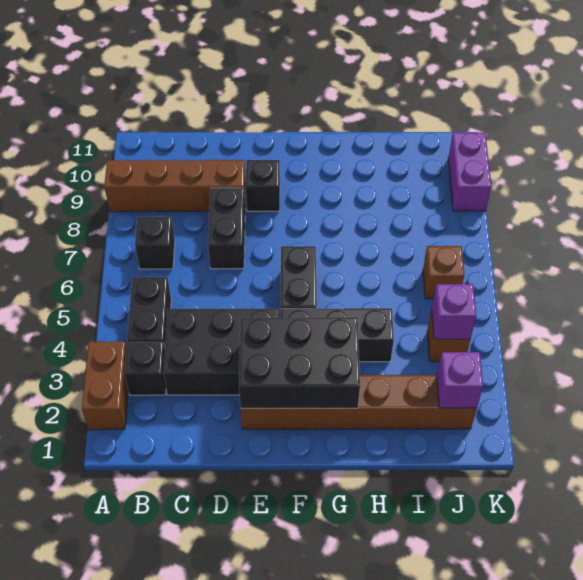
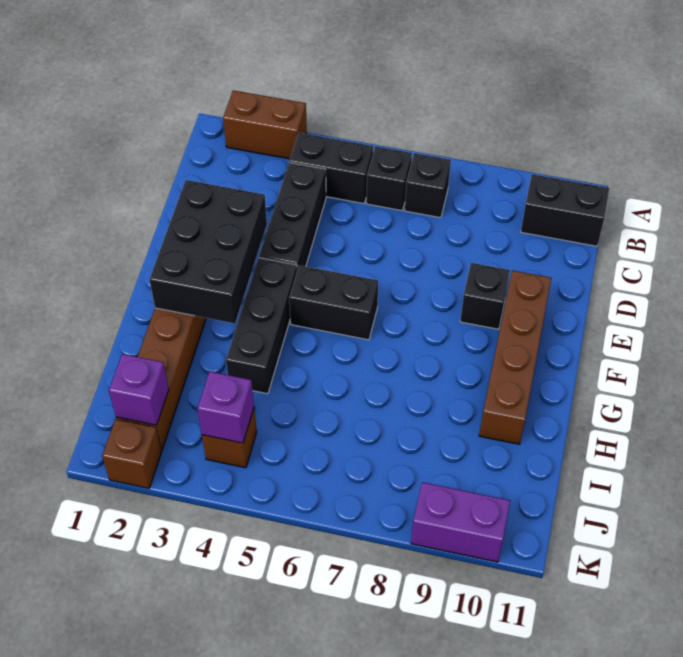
brown 1x4 brick [104,160,246,212] -> brown 1x4 brick moved to [479,270,551,444]
black 1x1 brick [124,342,166,395] -> black 1x1 brick moved to [366,146,412,211]
black 2x3 brick [163,309,279,395] -> black 1x3 brick [259,163,326,270]
black 1x2 brick [208,188,245,269] -> black 1x2 brick moved to [521,174,609,246]
brown 1x1 brick [423,246,464,299] -> brown 1x1 brick moved to [102,419,162,488]

